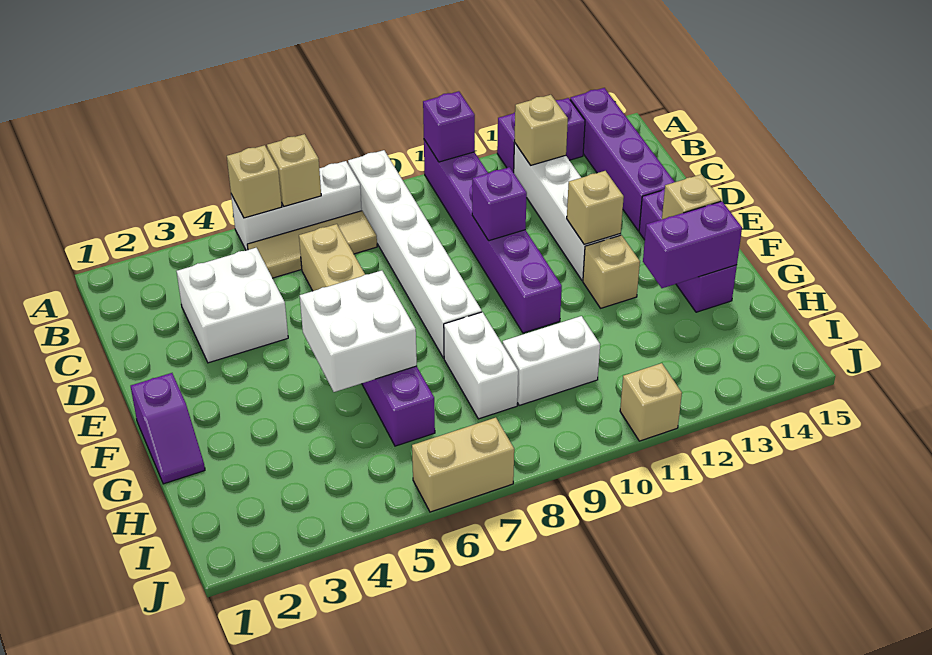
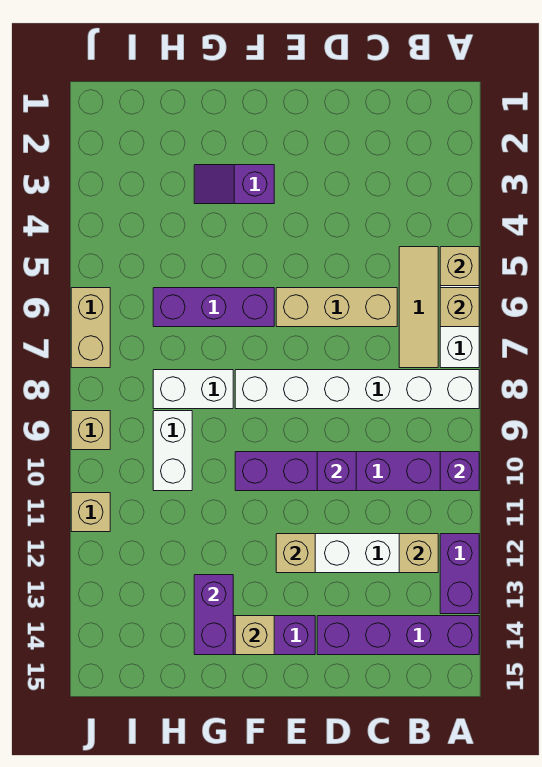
white 2x2 brick [177,248,288,363] -> none
purple 1x2 slope [131,373,205,484] -> purple 1x2 slope moved to [194,165,274,204]
white 2x2 brick [300,271,417,392] -> none
tan 1x1 brick [583,235,640,308] -> tan 1x1 brick moved to [71,411,110,450]

